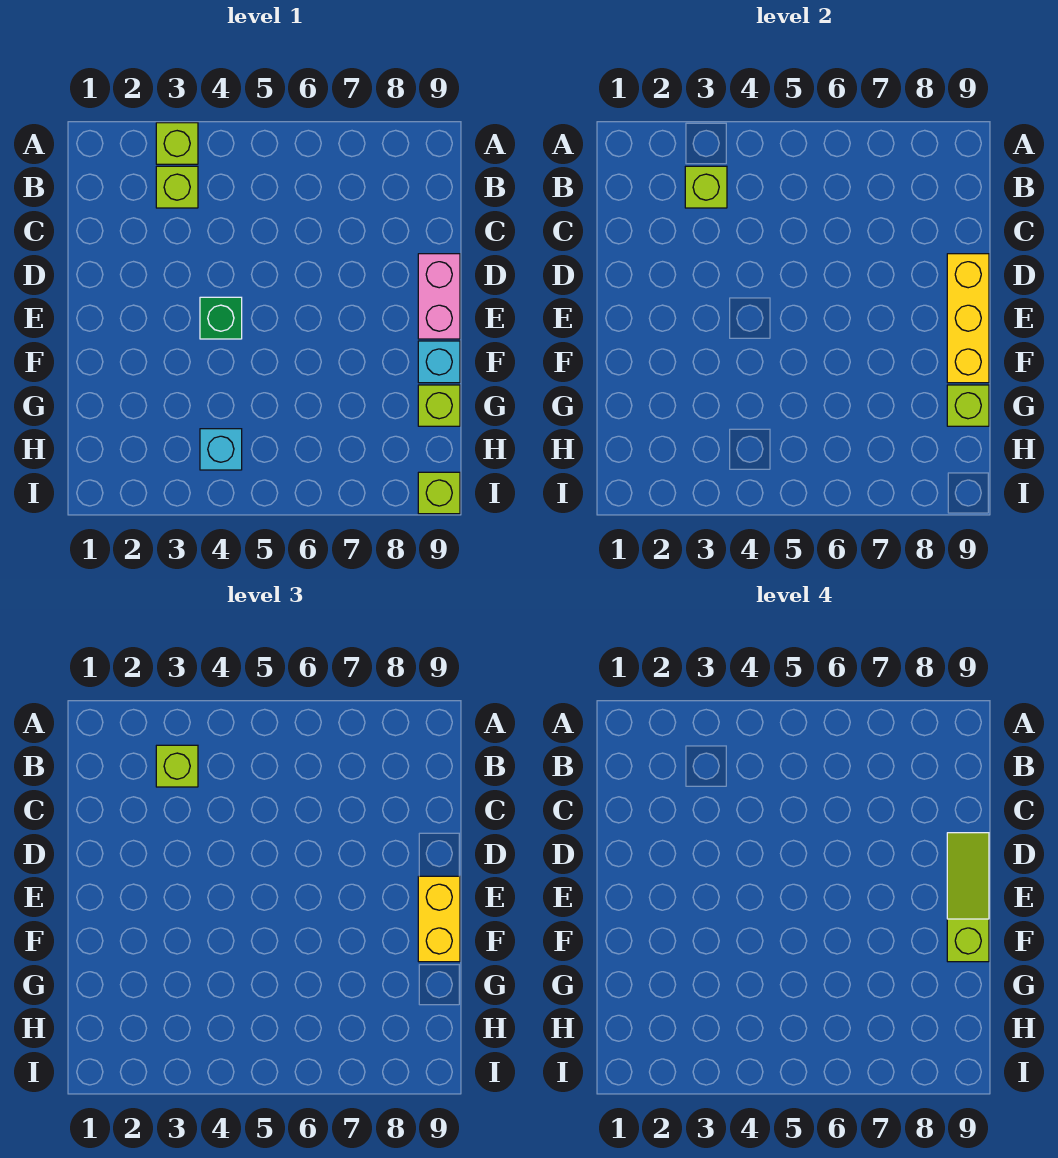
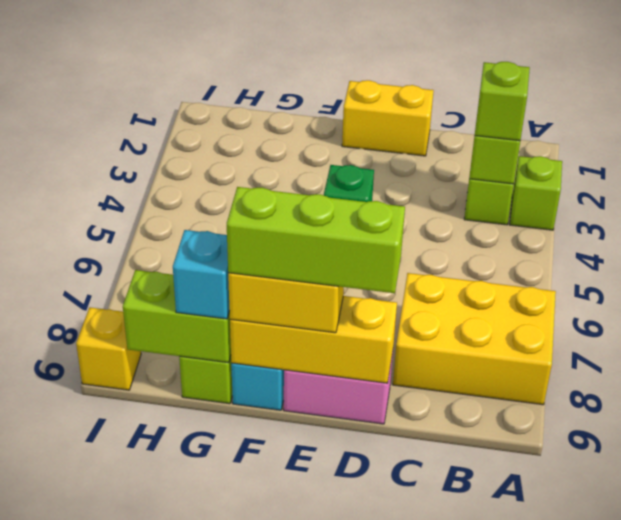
none -> yellow 2x3 brick [393,273,556,405]
none -> yellow 1x2 brick [342,80,434,156]
lime 1x3 slope [947,833,989,962] -> lime 1x3 brick [227,187,405,293]
lime 1x1 brick [947,385,989,426] -> lime 1x2 brick [123,270,231,363]
cyan 1x1 brick [200,429,242,470] -> cyan 1x1 brick moved to [173,230,230,319]
lime 1x1 brick [418,472,460,514] -> yellow 1x1 brick [76,307,141,390]

